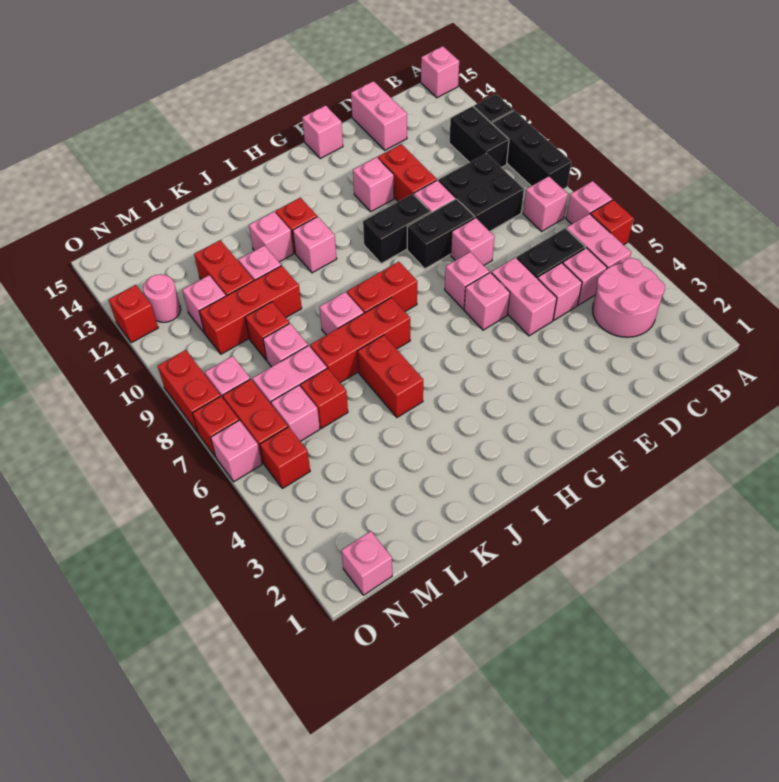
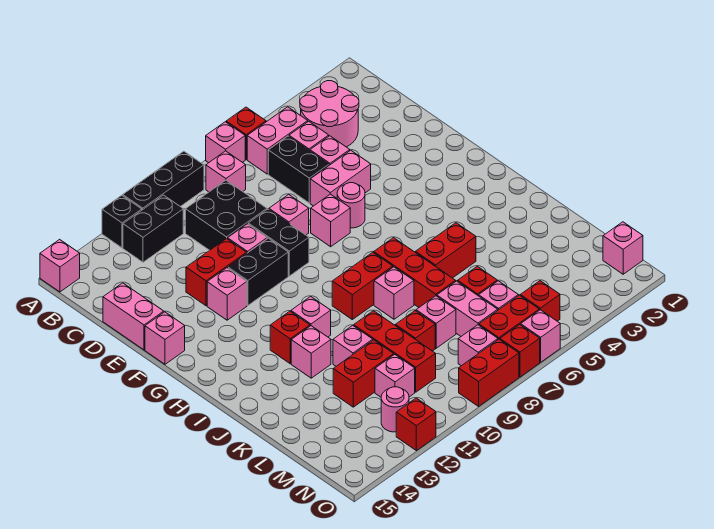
pink 1x2 brick [351,81,407,150] -> pink 1x2 brick turned to [103,283,164,350]
pink 1x1 brick [464,272,510,330] -> pink 1x1 round brick [337,183,365,228]
black 1x2 brick [363,194,431,264] -> black 1x2 brick turned to [228,238,288,305]
red 1x2 brick [347,262,417,313] -> red 1x2 brick turned to [332,252,393,319]

